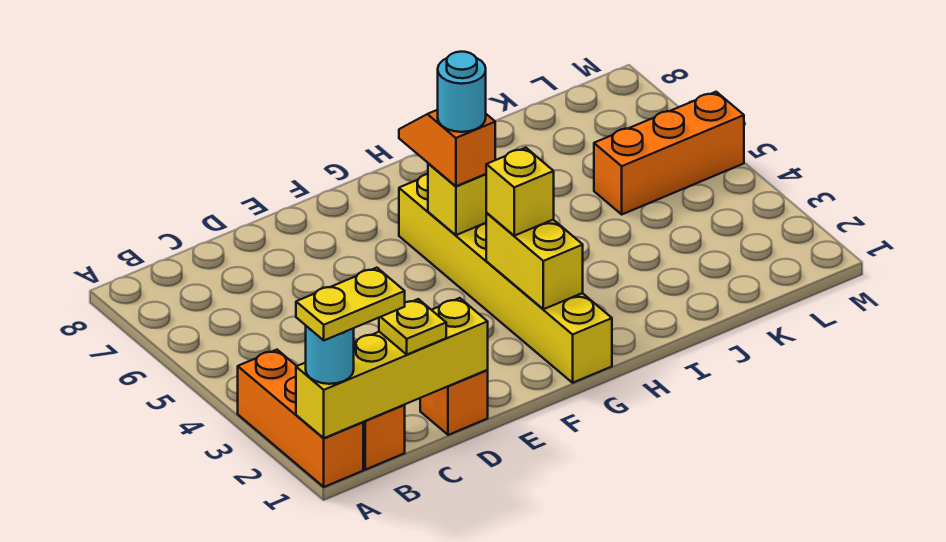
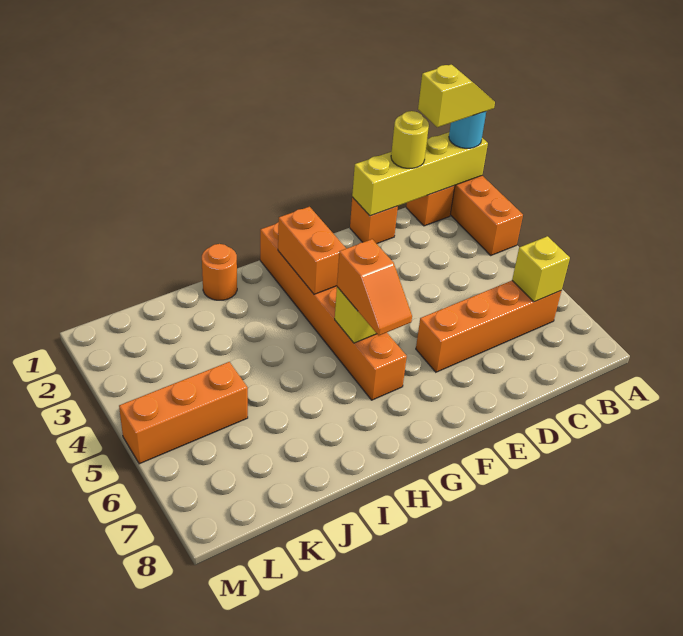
yellow 1x2 plate [296,268,405,340] -> yellow 1x2 slope [418,64,495,127]
none -> orange 1x4 brick [416,281,561,372]
yellow 1x1 plate [379,299,446,354] -> yellow 1x1 round brick [391,111,429,168]
yellow 1x6 brick [399,174,612,383] -> orange 1x6 brick [260,222,407,400]
yellow 1x2 brick [486,213,583,309] -> orange 1x2 brick [278,207,346,294]
yellow 1x1 brick [486,148,554,236] -> yellow 1x1 brick moved to [512,236,570,302]
cyan 1x1 round brick [438,52,486,132] -> none
none -> orange 1x1 round brick [202,244,237,300]

